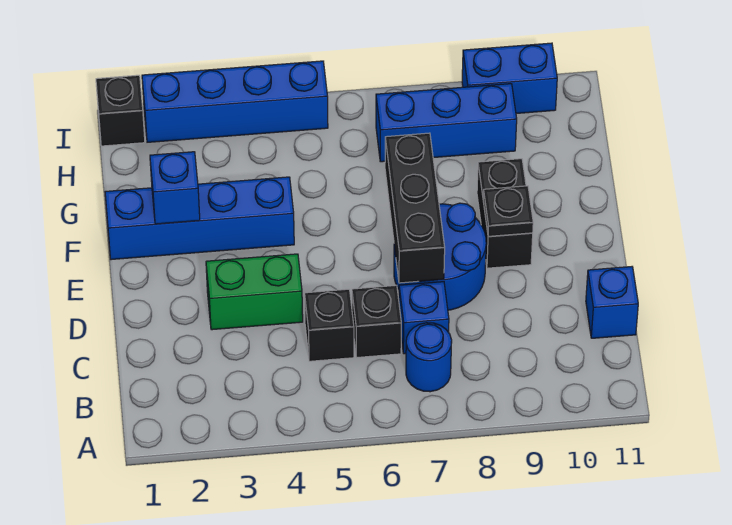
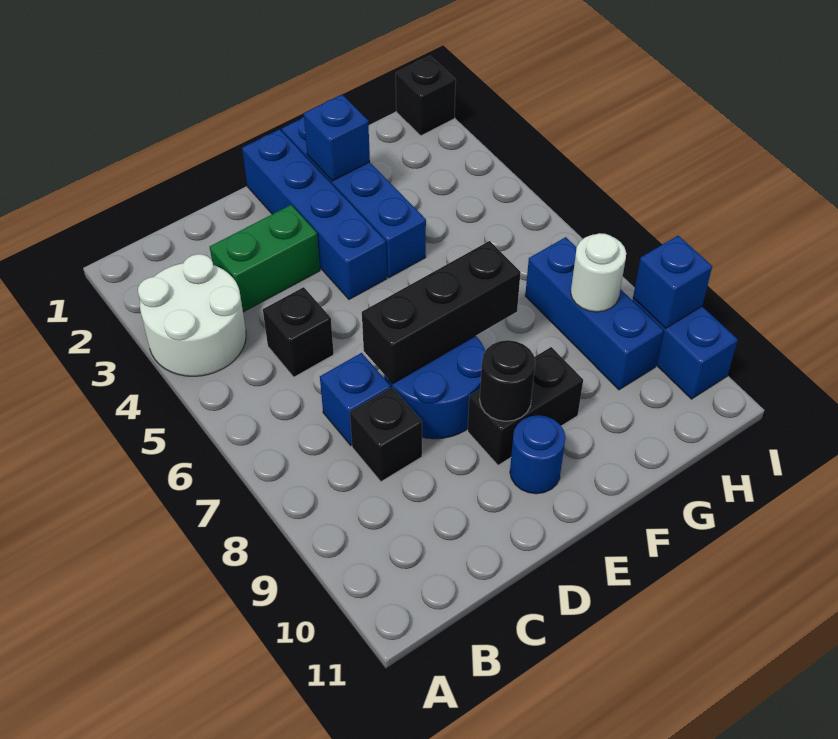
none -> white 2x2 round brick [138,254,246,376]
blue 1x1 round brick [406,323,452,392] -> blue 1x1 round brick moved to [510,415,565,494]
black 1x1 brick [352,285,401,357] -> black 1x1 brick moved to [350,388,422,482]
blue 1x1 brick [586,267,638,338] -> blue 1x1 brick moved to [633,236,712,329]
green 1x2 brick [206,254,303,330] -> green 1x2 brick turned to [210,205,320,312]
black 1x1 plate [483,186,533,236] -> black 1x1 round brick [480,340,535,421]
none -> white 1x1 round brick [571,233,626,312]
blue 1x4 brick [142,61,328,142] -> blue 1x4 brick moved to [242,129,387,299]

